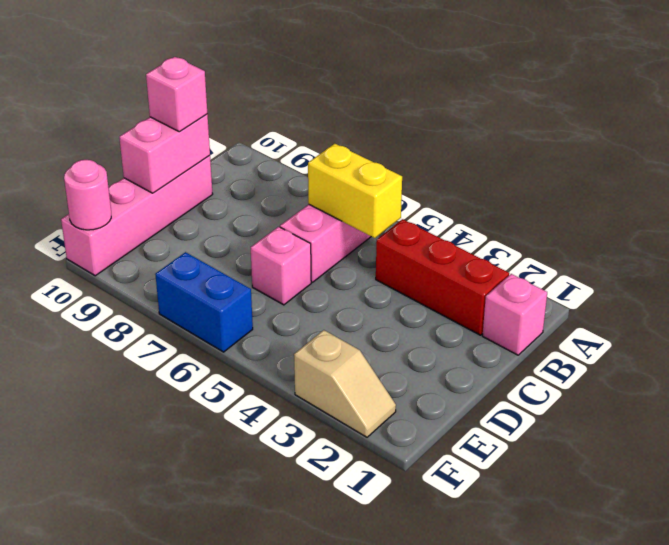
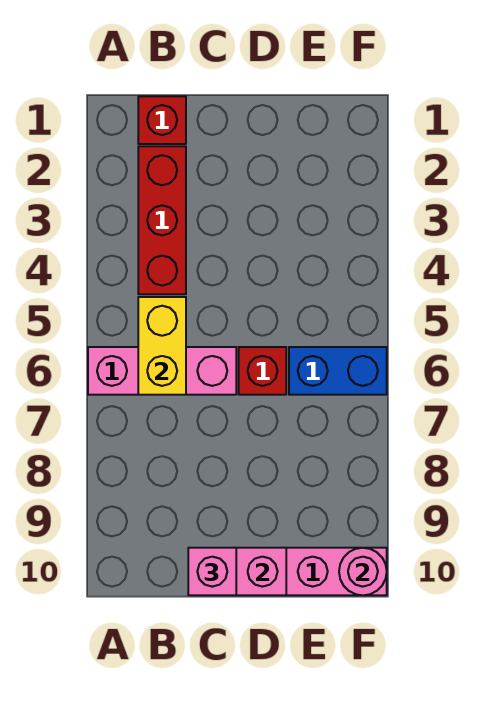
pink 1x1 brick [483,274,547,355] -> red 1x1 brick [138,96,186,144]
pink 1x1 brick [251,227,311,305] -> red 1x1 brick [239,347,286,395]
tan 1x2 slope [294,330,396,437] -> none
blue 1x2 brick [155,252,253,352] -> blue 1x2 brick turned to [289,347,387,395]

